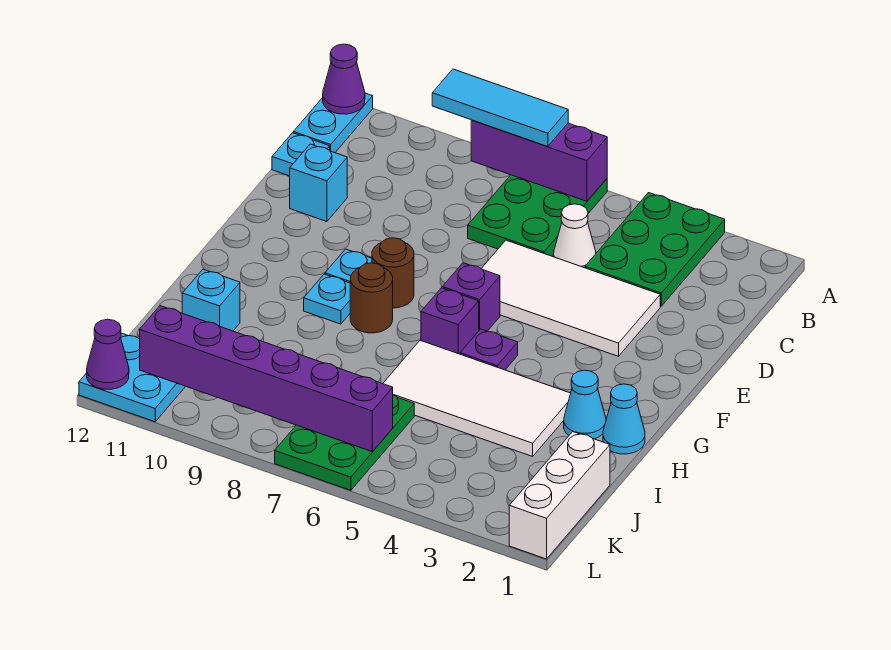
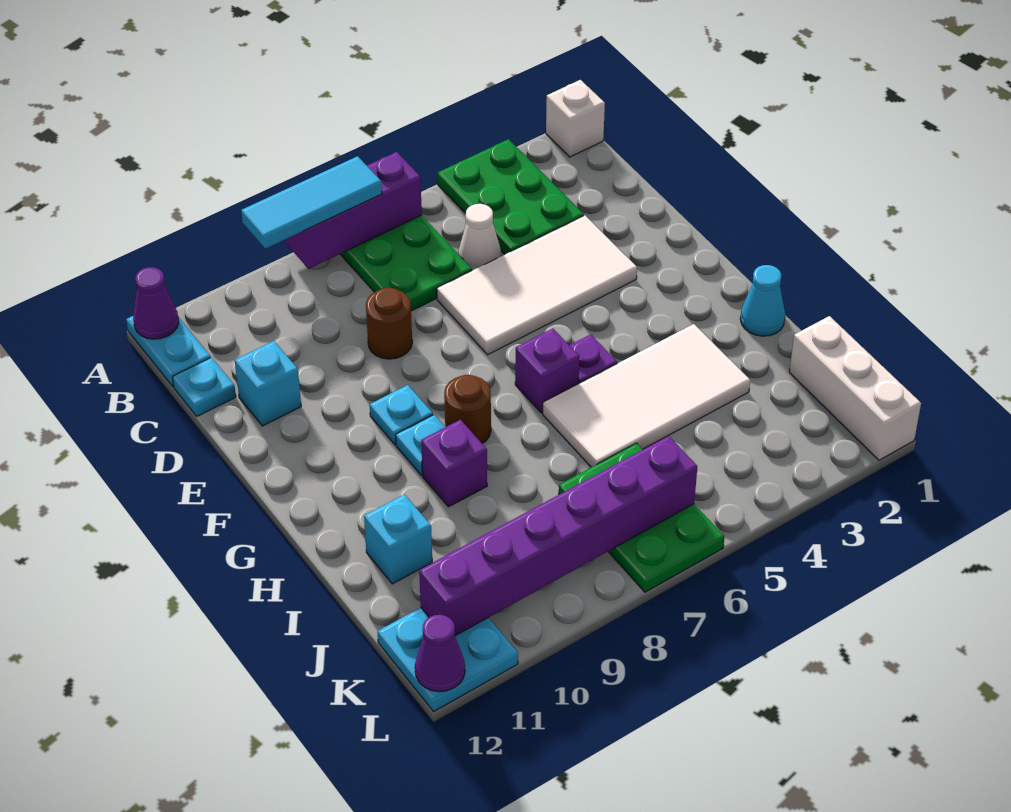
none -> white 1x1 brick [546,80,605,157]
purple 1x1 brick [442,263,500,331] -> purple 1x1 brick moved to [421,420,487,507]
brown 1x1 round brick [372,238,414,308] -> brown 1x1 round brick moved to [366,287,412,359]
cyan 1x1 cone [564,370,606,439] -> none

